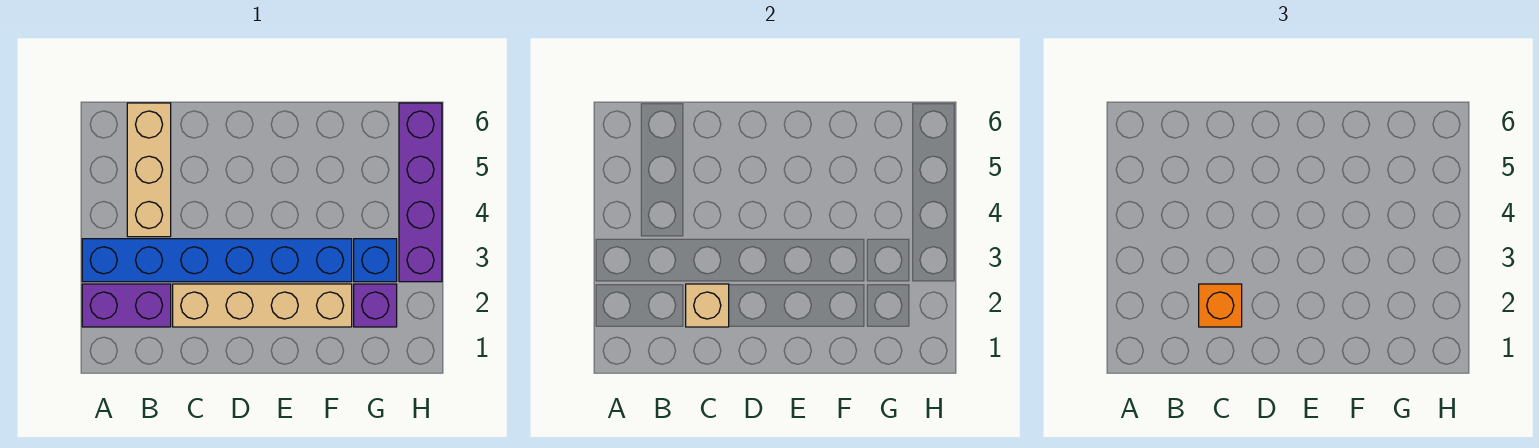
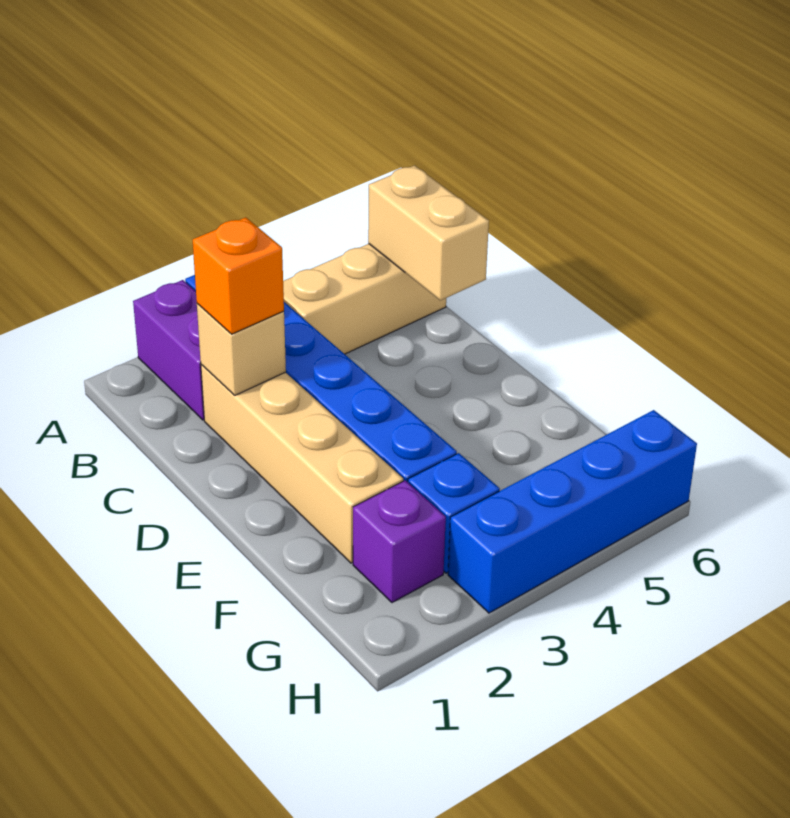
none -> tan 1x2 brick [368,165,489,300]
purple 1x4 brick [399,103,442,282] -> blue 1x4 brick [448,410,697,613]

